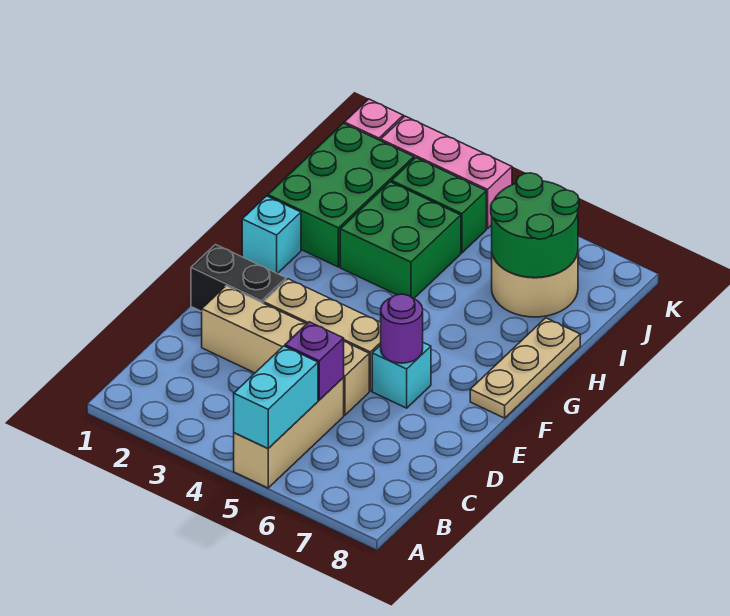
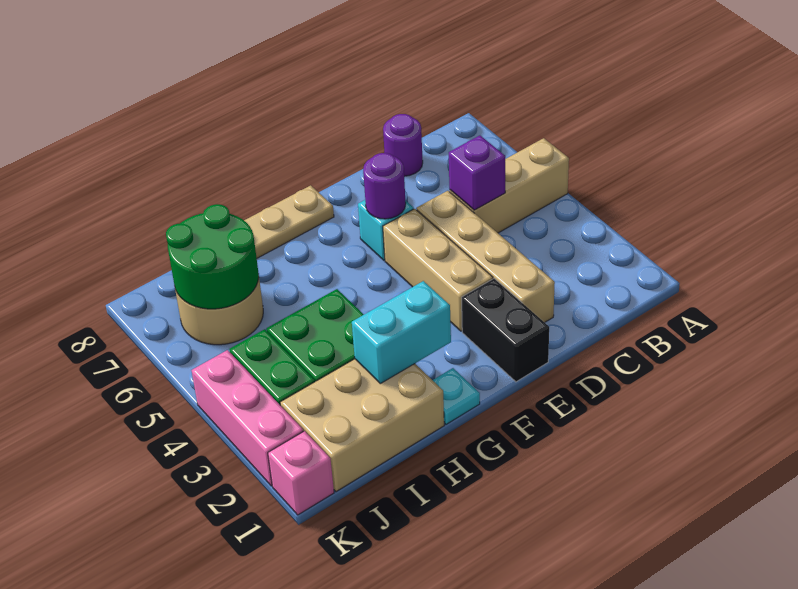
cyan 1x2 brick [234,346,318,448] -> cyan 1x2 brick moved to [352,281,451,384]
none -> purple 1x1 round brick [383,114,423,176]
cyan 1x1 brick [242,196,301,274] -> cyan 1x1 plate [433,368,480,424]
green 2x3 brick [268,123,414,267] -> tan 2x3 brick [280,359,444,492]

